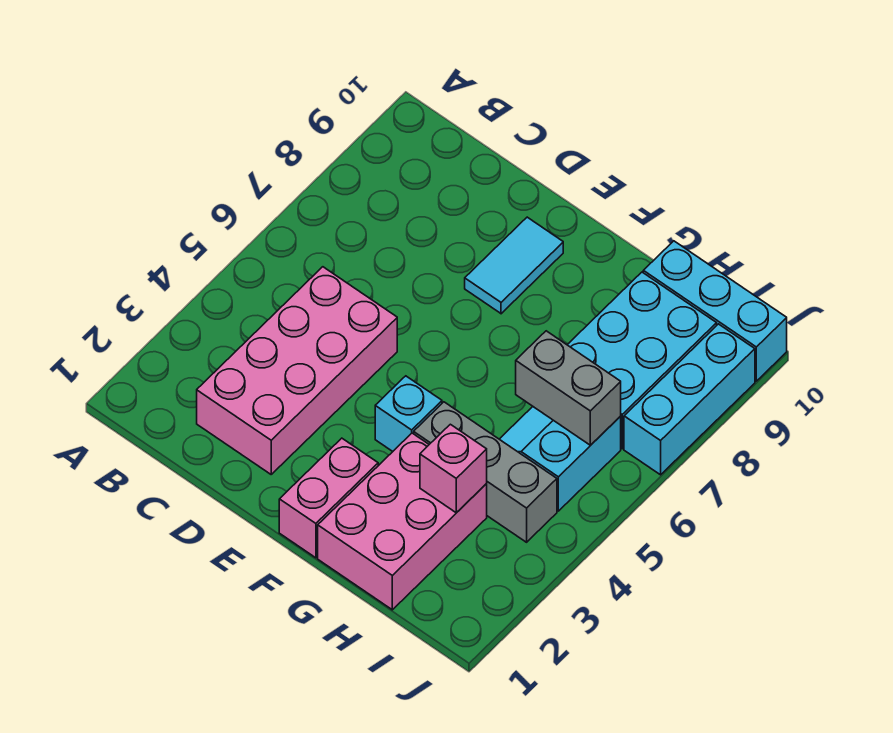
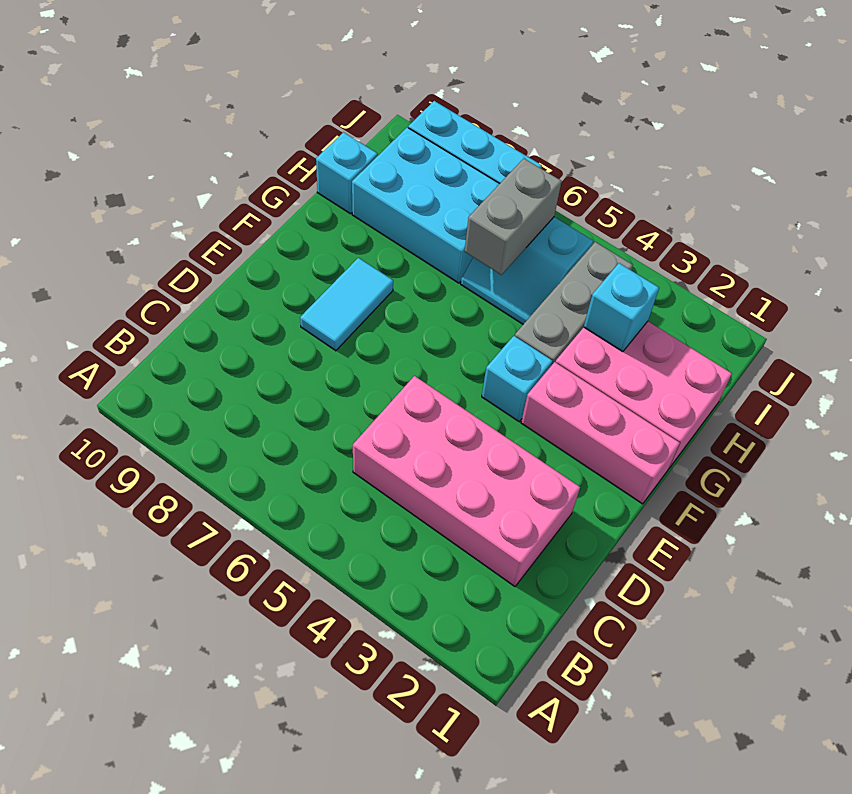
cyan 1x2 tile [465,217,563,314] -> cyan 1x2 tile turned to [300,258,393,351]
pink 1x2 brick [279,438,378,558] -> pink 1x3 brick [521,362,680,504]
pink 1x1 brick [420,424,487,513] -> cyan 1x1 brick [584,263,659,352]
cyan 1x3 brick [643,241,787,381] -> cyan 1x1 brick [316,132,378,214]

